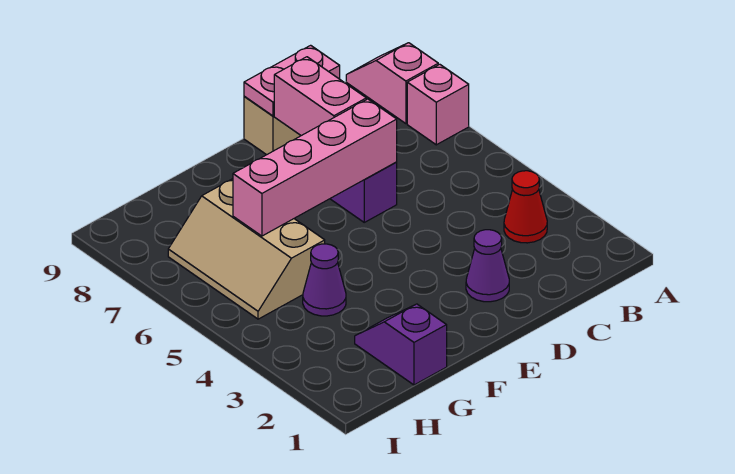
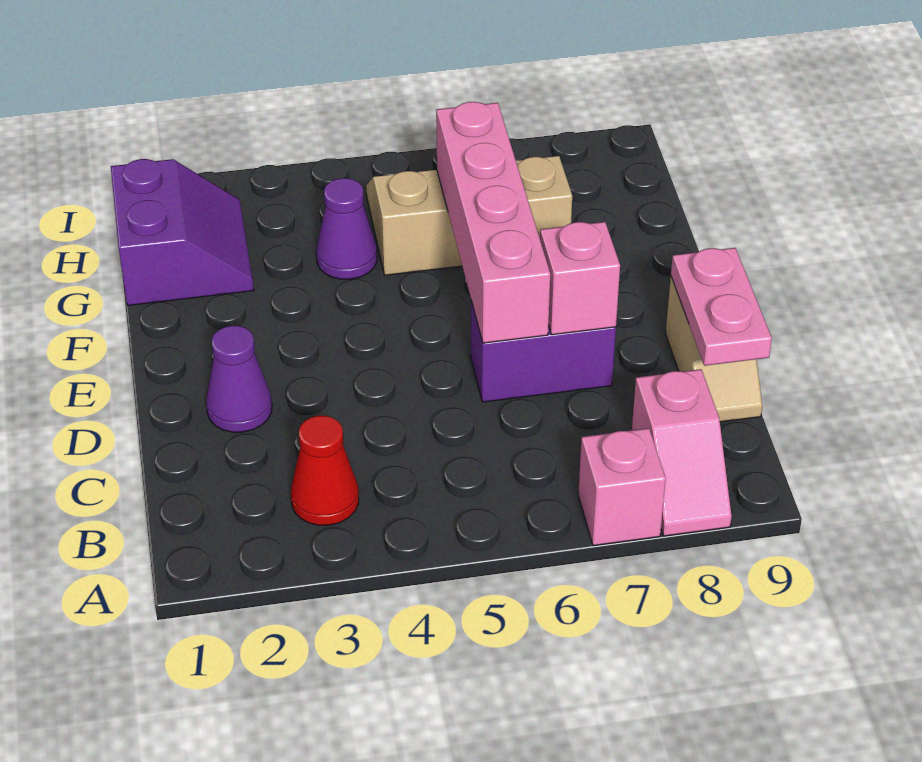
pink 1x2 slope [346,43,438,124] -> pink 1x2 slope turned to [632,369,732,536]
pink 1x2 brick [274,57,366,136] -> pink 1x1 brick [540,222,620,335]
purple 1x2 slope [355,304,447,385] -> purple 2x2 slope [111,159,254,306]

